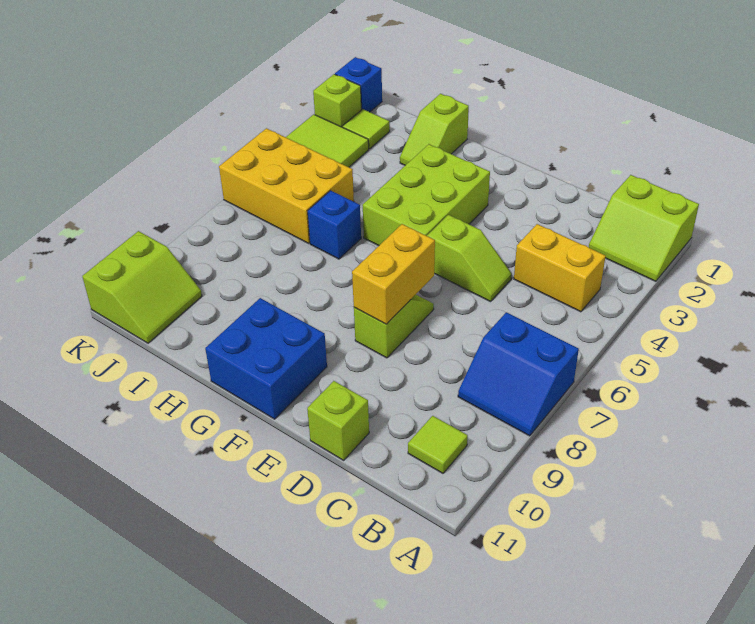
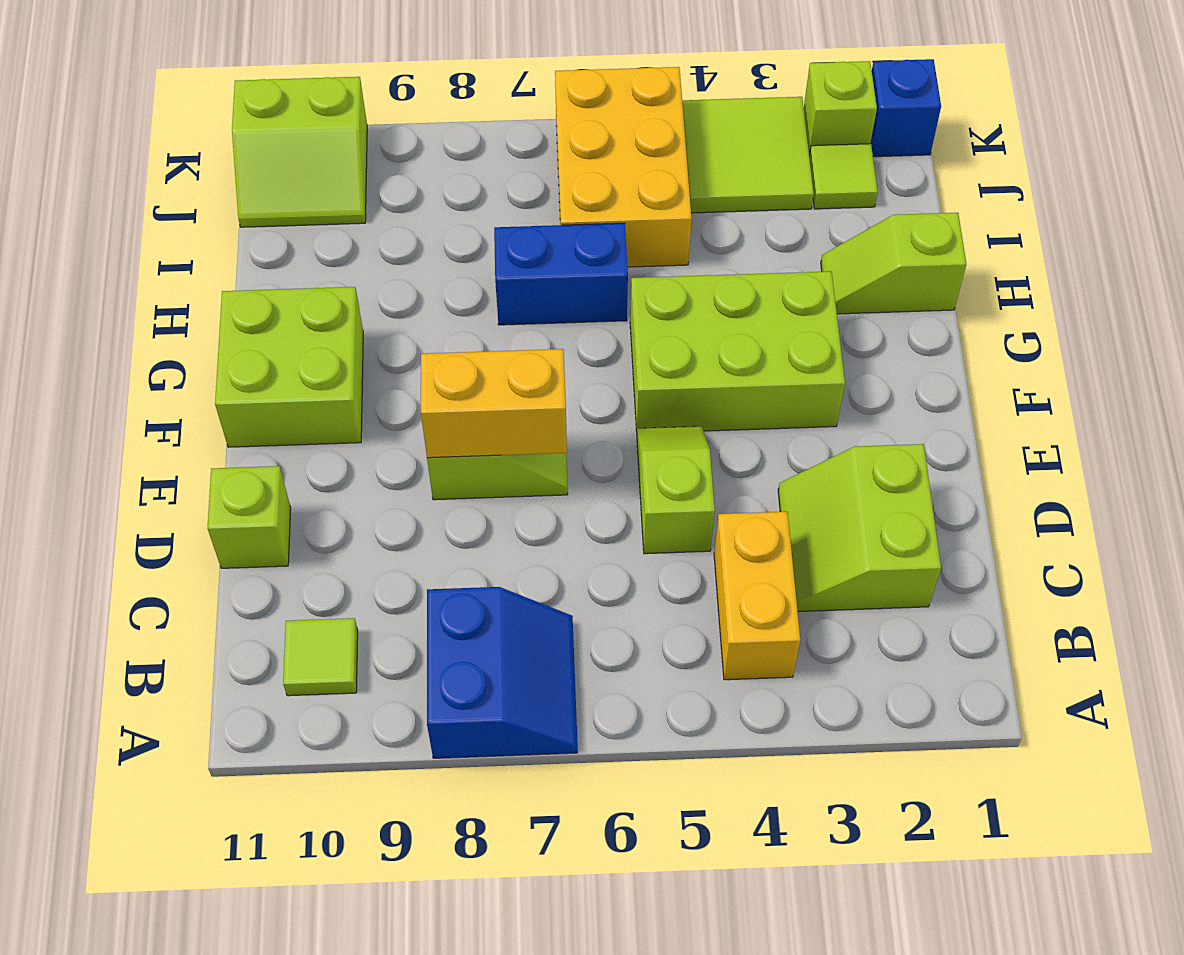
lime 2x2 slope [589,175,699,281] -> lime 2x2 slope moved to [778,444,941,612]
blue 2x2 slope [458,312,579,436] -> blue 2x2 slope turned to [427,587,578,758]
lime 1x2 slope [427,215,512,302] -> lime 1x2 slope turned to [637,426,715,554]
blue 2x2 brick [205,298,327,419] -> lime 2x2 brick [215,287,363,447]
blue 1x1 brick [308,191,361,259] -> blue 1x2 brick [494,223,628,325]

